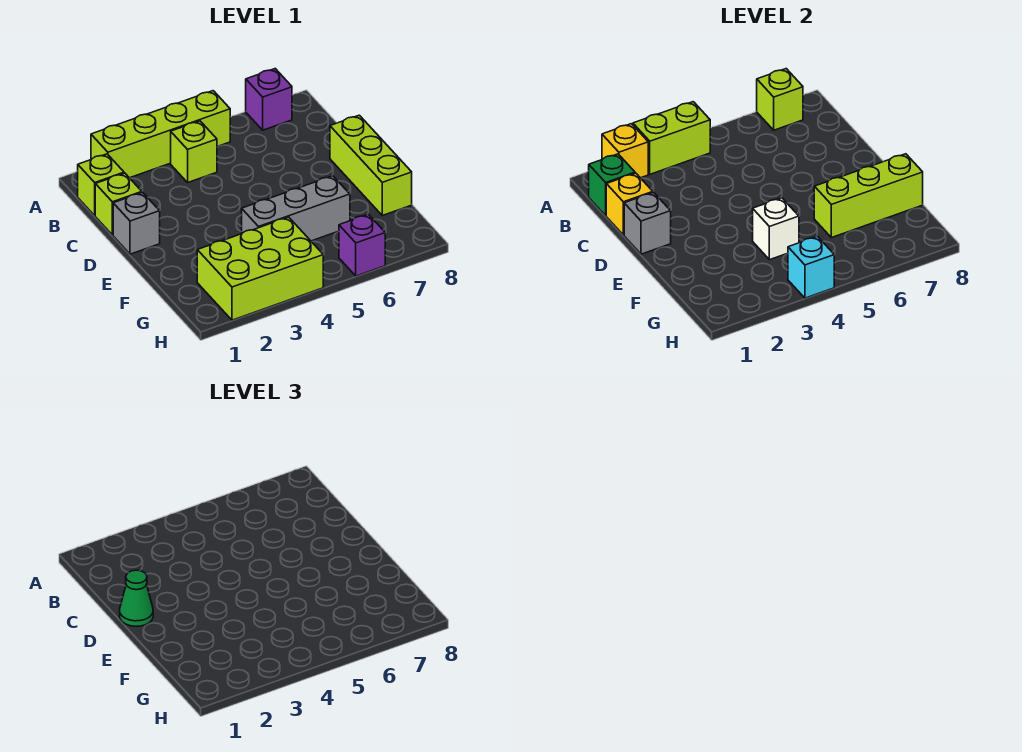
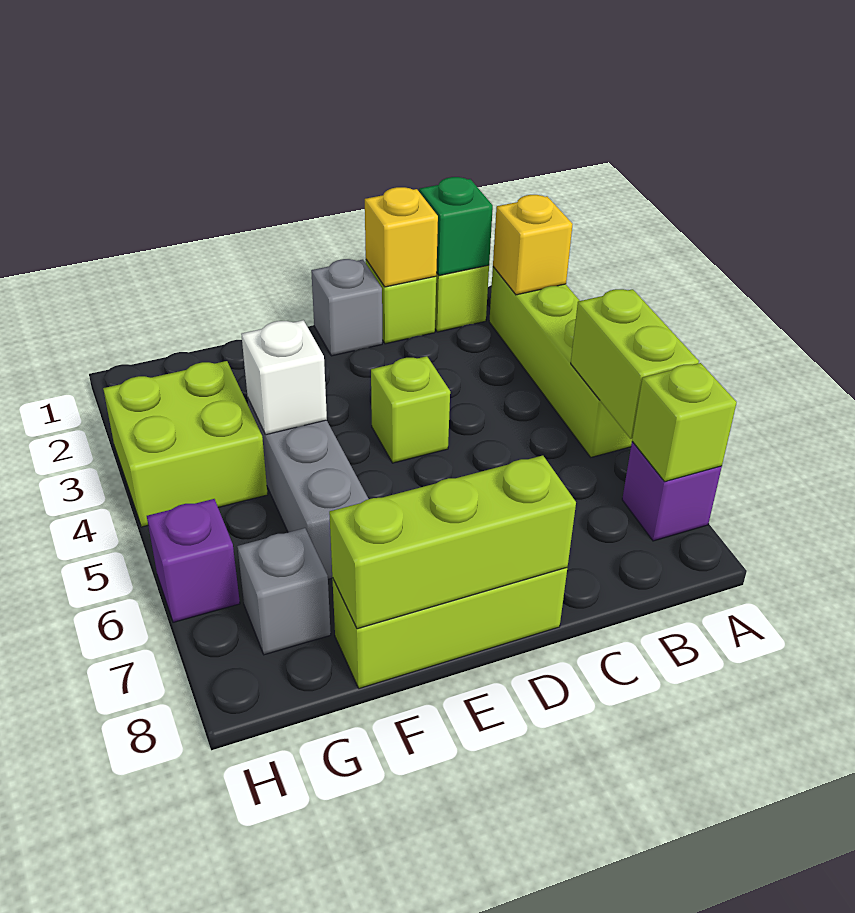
lime 1x2 brick [633,102,710,174] -> lime 1x2 brick moved to [571,289,699,439]
lime 1x1 brick [171,121,217,182] -> lime 1x1 brick moved to [371,356,450,463]
grey 1x1 brick [624,193,671,254] -> grey 1x1 brick moved to [237,528,331,655]
green 1x1 cone [120,570,153,626] -> none
lime 1x3 brick [814,154,923,238] -> lime 1x3 brick turned to [329,456,576,629]
lime 2x3 brick [197,217,323,320] -> lime 2x2 brick [103,361,268,527]
cyan 1x1 brick [788,236,834,298] -> none

